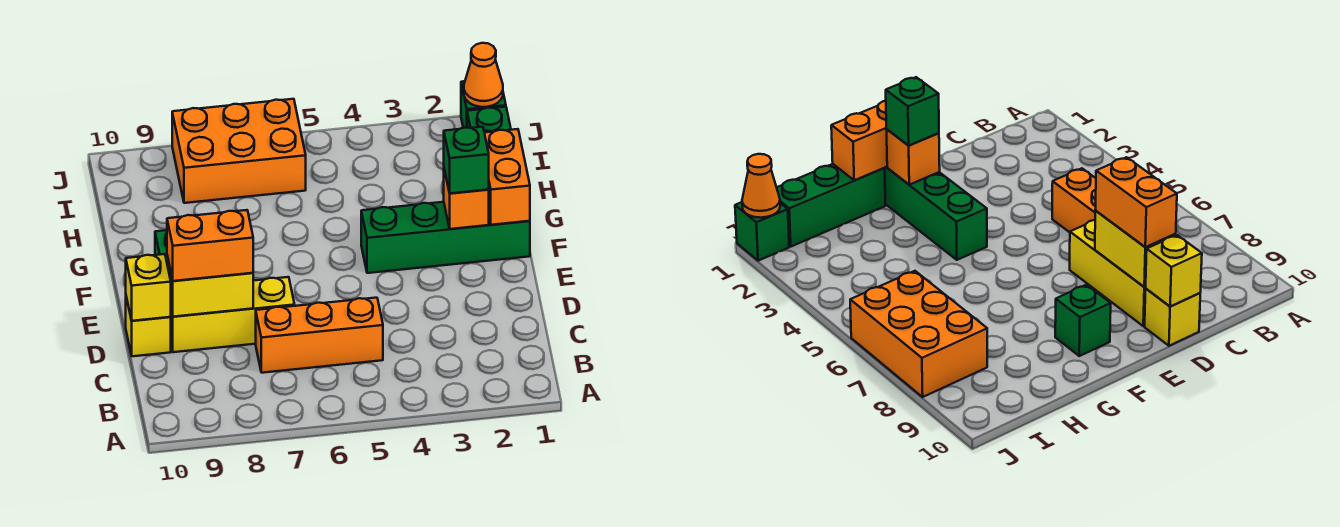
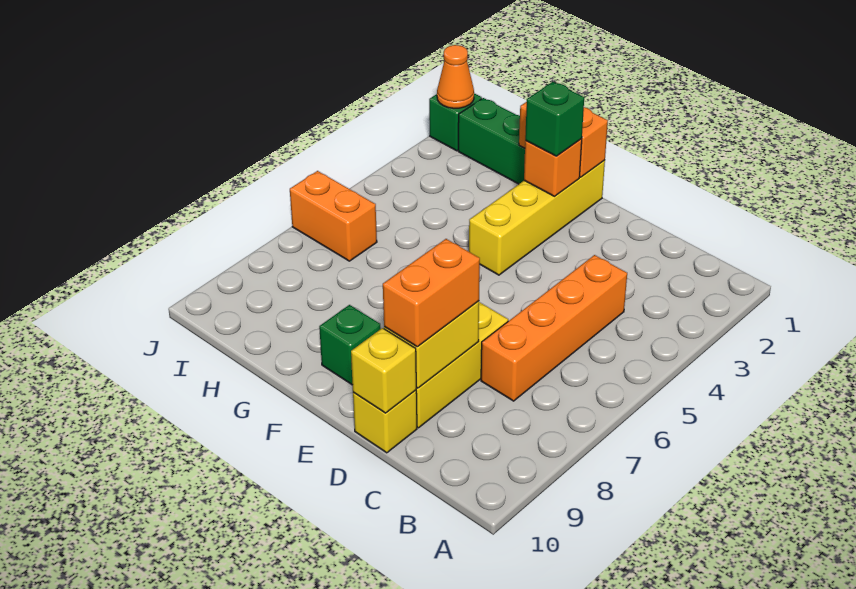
orange 1x3 brick [256,298,383,373] -> orange 1x4 brick [481,255,627,401]
green 1x4 brick [361,202,530,273] -> yellow 1x4 brick [469,160,605,275]
orange 2x3 brick [172,99,306,203] -> orange 1x2 brick [290,171,377,261]

